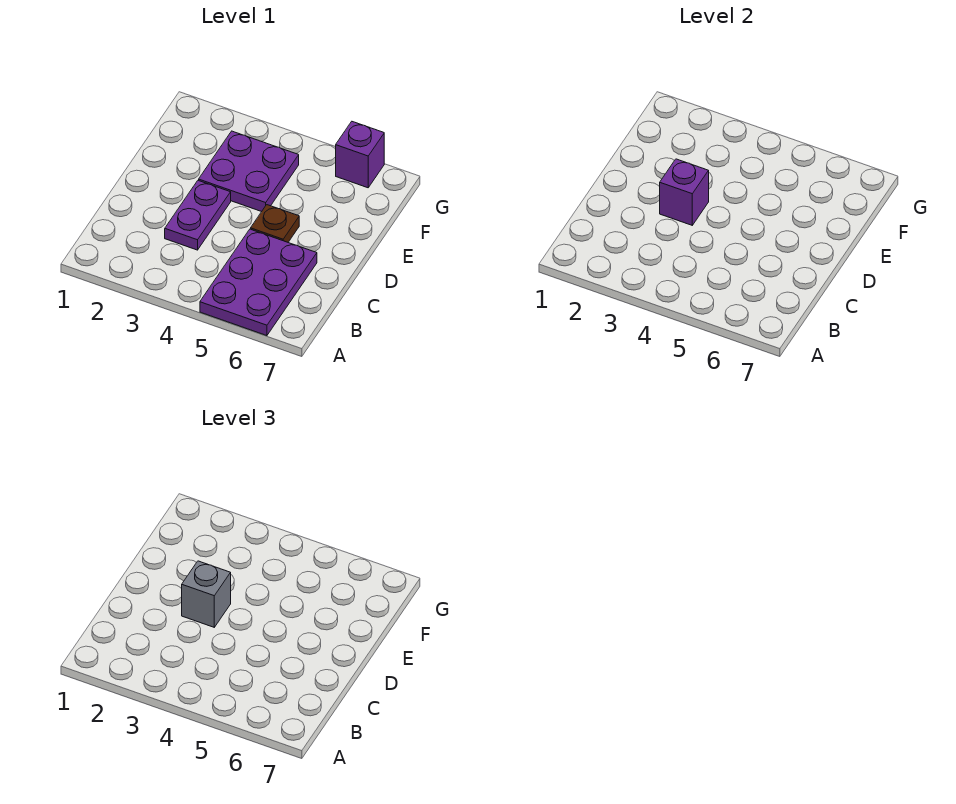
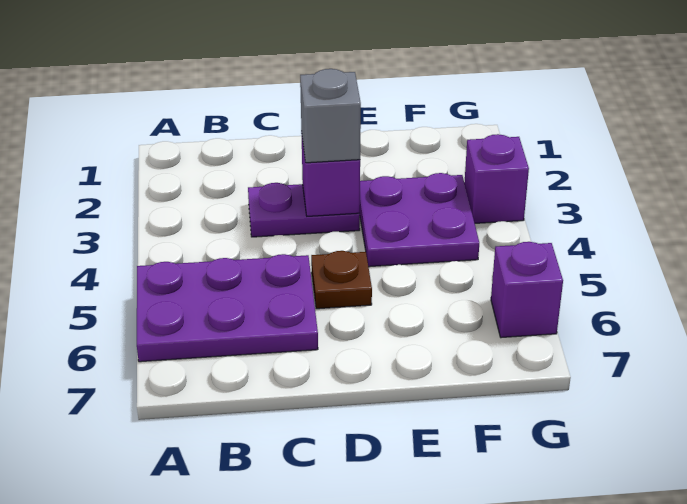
none -> purple 1x1 brick [464,134,529,223]

